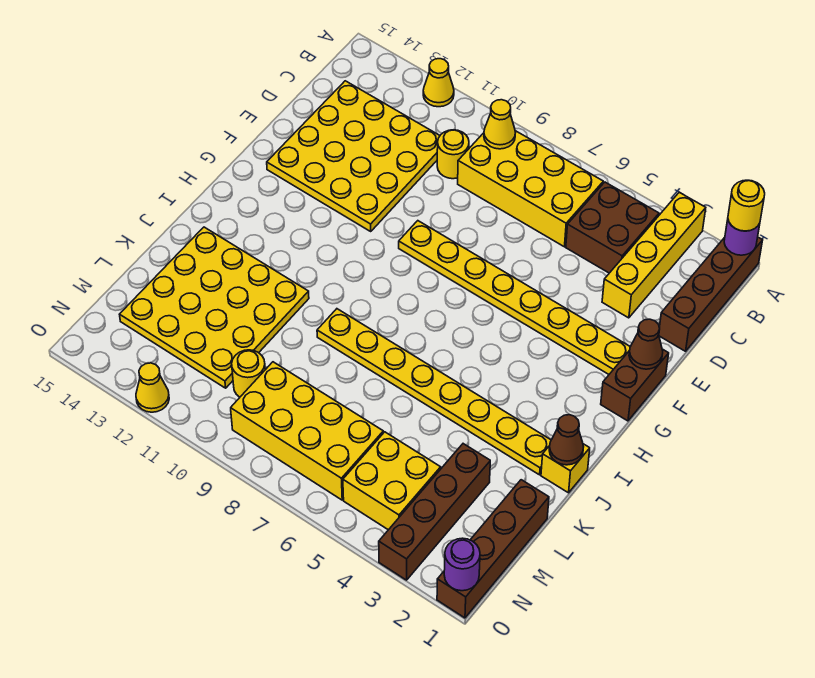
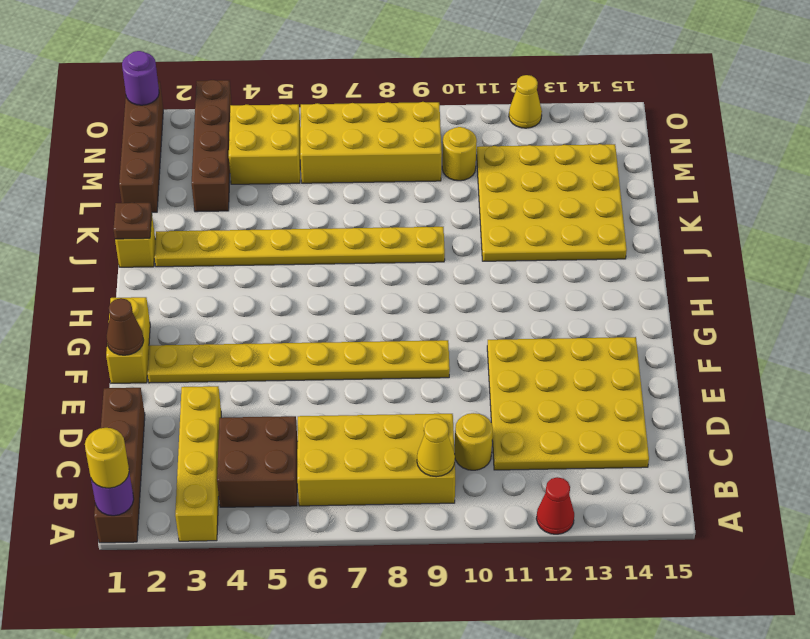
yellow 1x1 cone [423,59,454,107] -> red 1x1 cone [536,477,574,534]
brown 1x2 brick [601,349,669,421] -> yellow 1x2 brick [106,297,150,383]
brown 1x1 cone [549,415,583,465] -> brown 1x1 plate [114,203,152,239]

